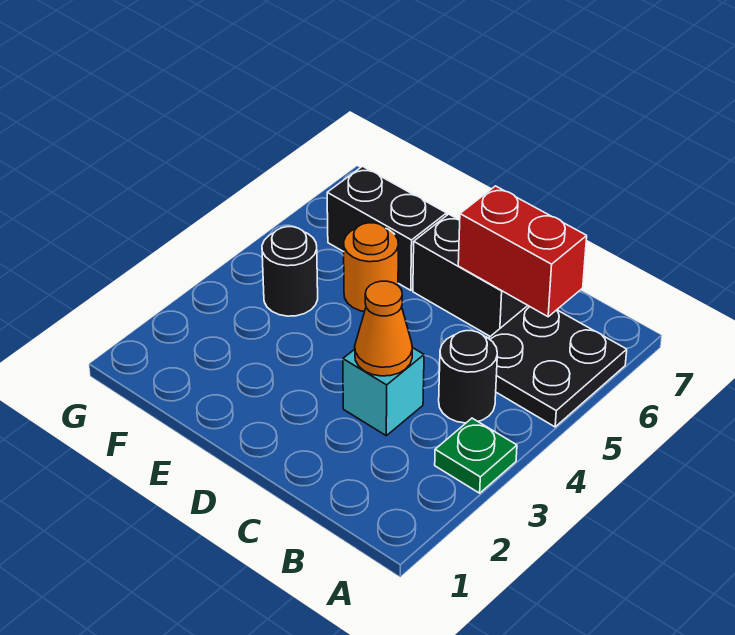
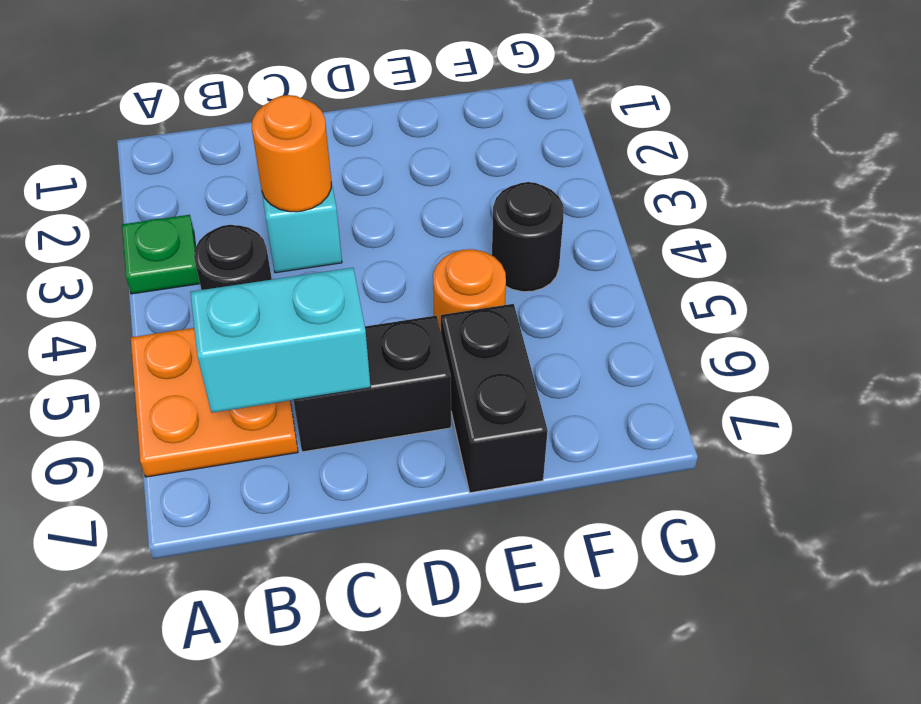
black 2x2 plate [488,306,627,427] -> orange 2x2 plate [131,328,298,477]
red 1x2 brick [458,186,587,317] -> cyan 1x2 brick [190,268,371,413]
orange 1x1 cone [355,281,412,376] -> orange 1x1 round brick [252,95,331,212]
black 1x2 brick [327,166,447,290] -> black 1x2 brick turned to [441,304,548,493]

